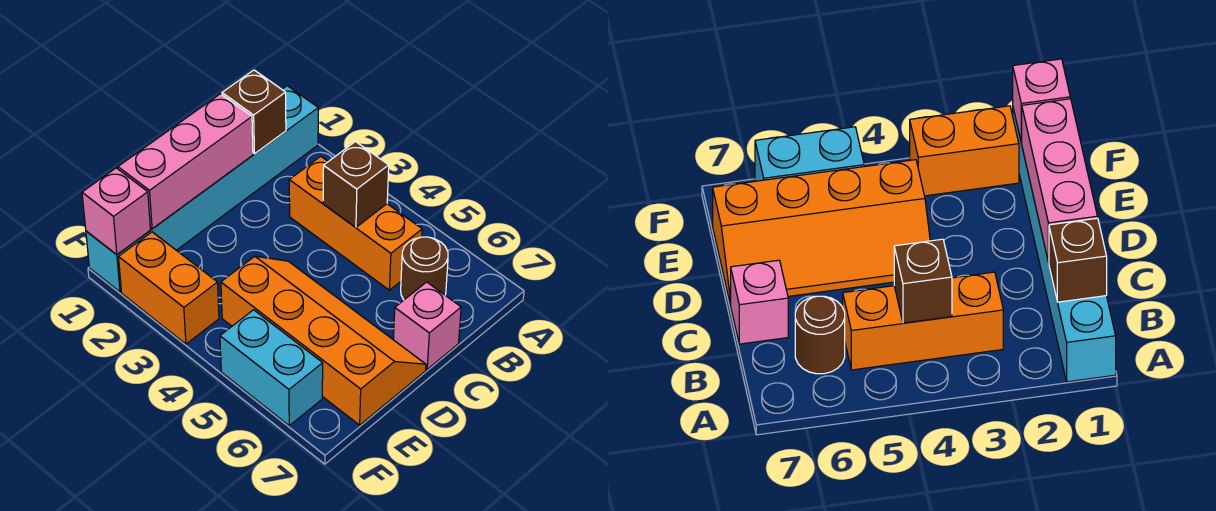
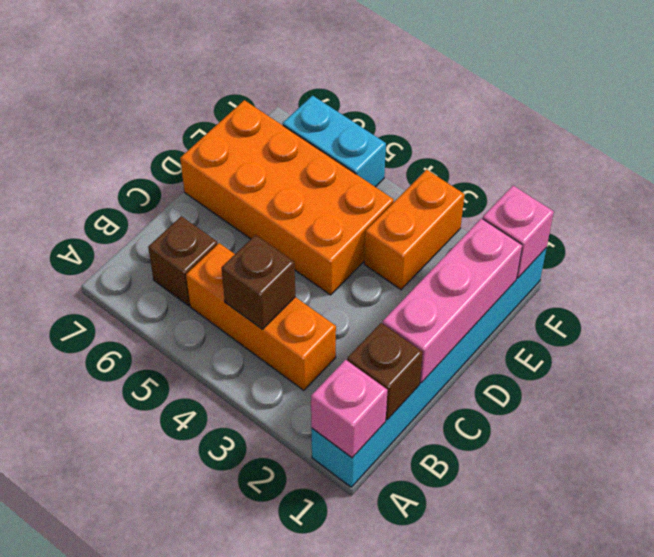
brown 1x1 round brick [401,237,448,300] -> brown 1x1 brick [148,216,218,306]
pink 1x1 brick [393,282,461,369] -> pink 1x1 brick moved to [311,360,388,458]
orange 2x4 slope [221,256,426,425] -> orange 2x4 brick [180,100,394,295]
orange 1x2 brick [119,232,219,344] -> orange 1x2 brick turned to [364,170,464,290]

